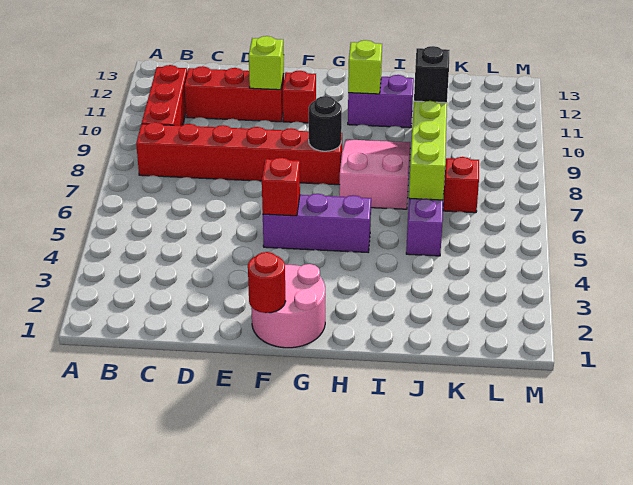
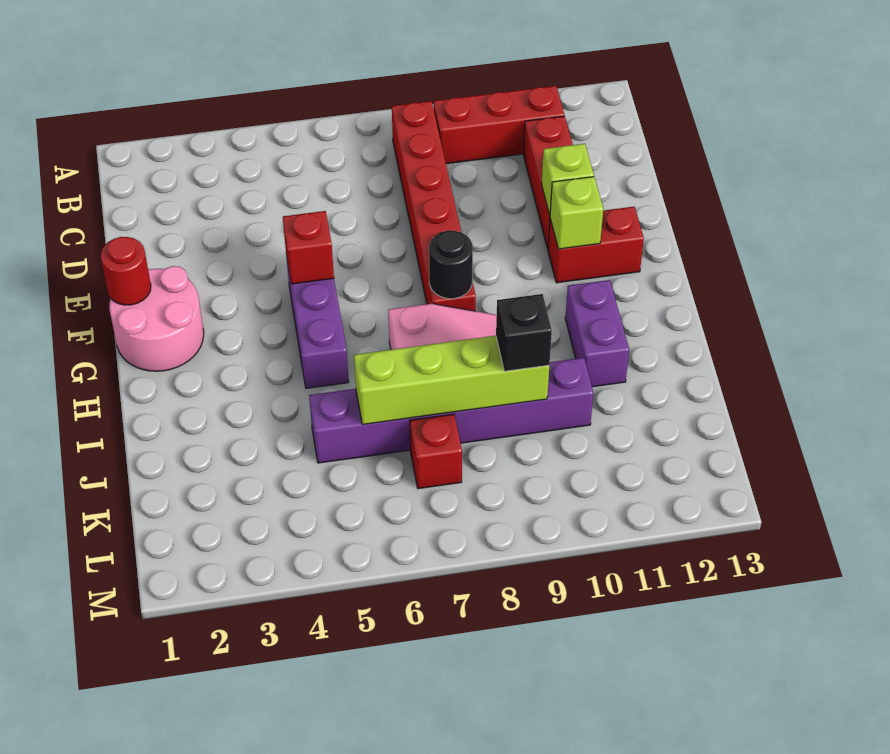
red 1x1 brick [283,71,316,123] -> red 1x2 brick [548,207,644,283]
lime 1x1 brick [348,40,382,94] -> lime 1x1 brick moved to [550,177,603,249]

